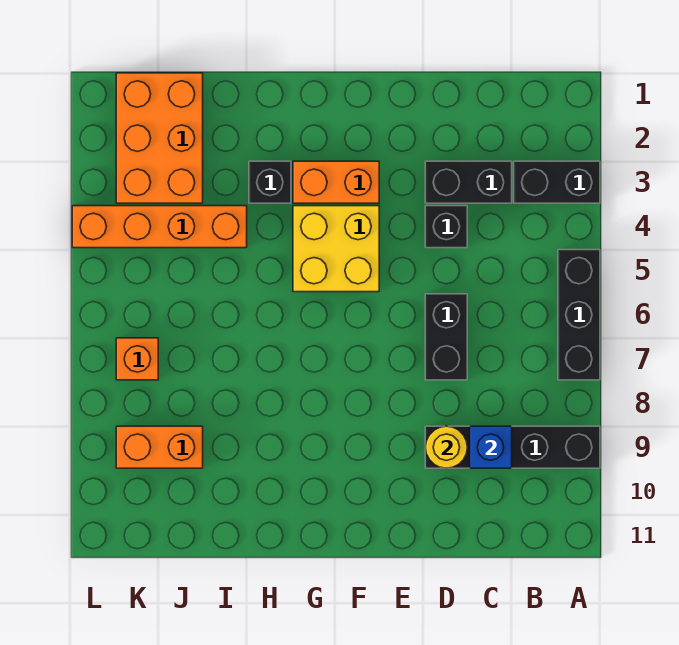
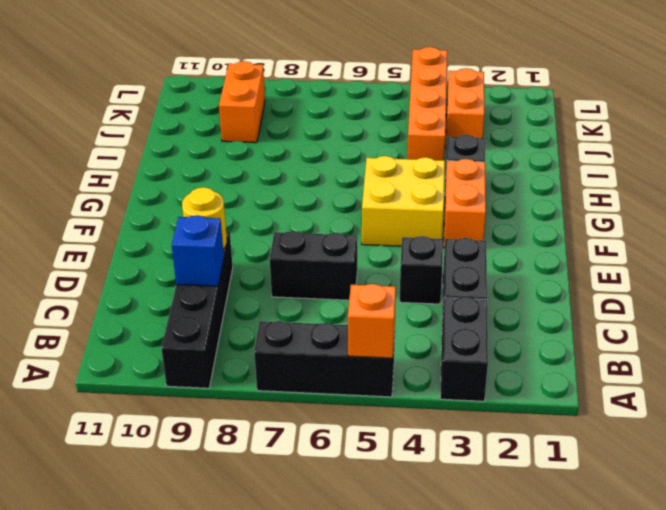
orange 2x3 brick [116,73,203,203] -> orange 1x2 brick [446,68,484,149]
orange 1x1 brick [116,338,158,380] -> orange 1x1 brick moved to [348,284,396,358]

